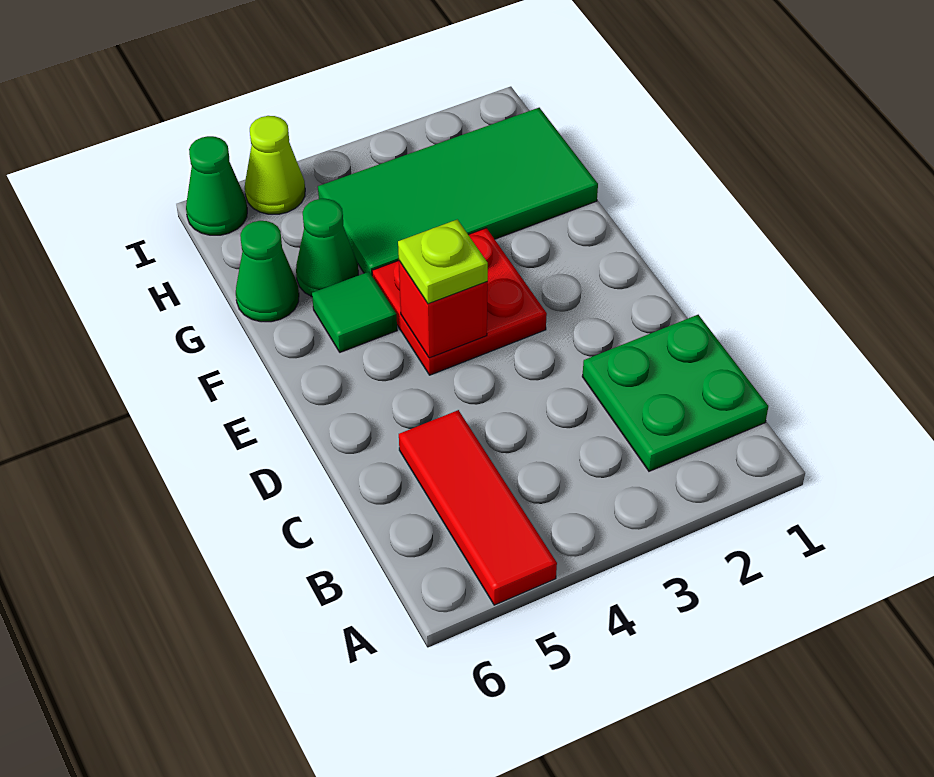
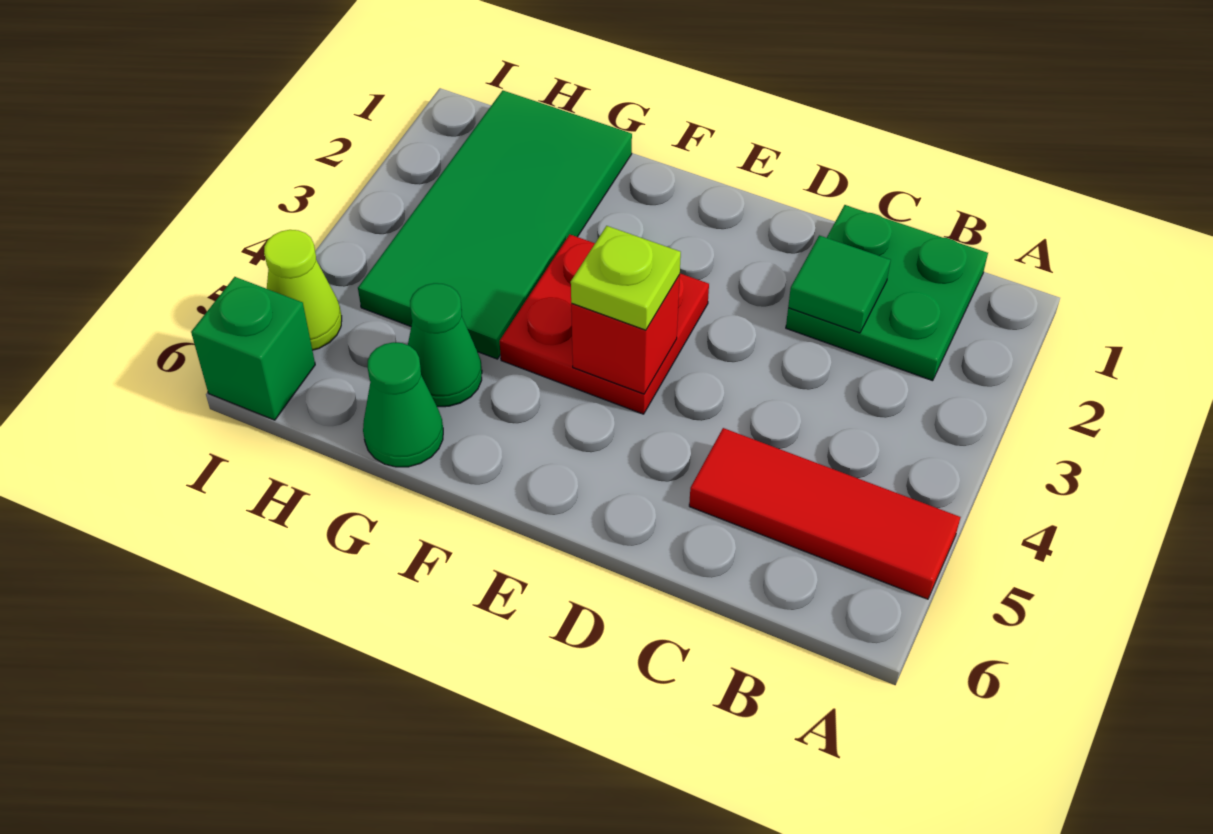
green 1x1 tile [312,272,397,352] -> green 1x1 tile moved to [788,235,891,333]
green 1x1 cone [186,136,247,235] -> green 1x1 brick [191,277,315,420]

